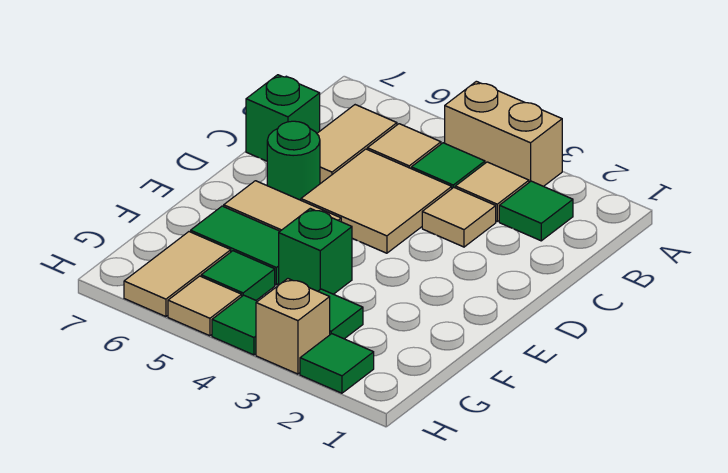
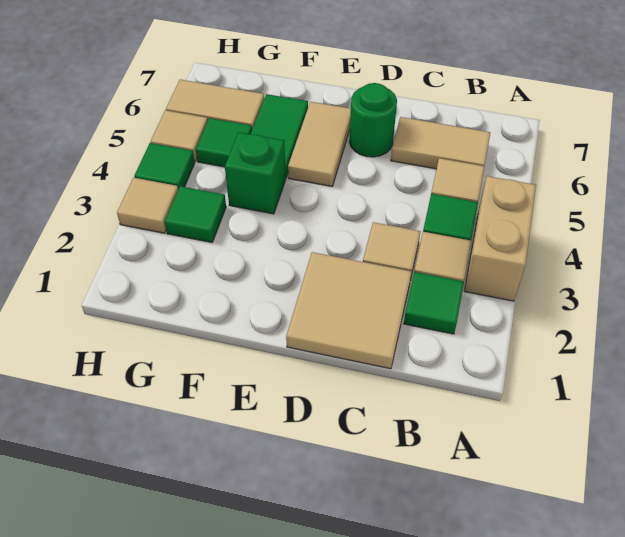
tan 2x2 tile [301,149,452,253] -> tan 2x2 tile moved to [286,252,412,369]
green 1x1 brick [246,75,320,161] -> none
green 1x1 tile [300,334,374,393] -> none
tan 1x1 brick [256,279,330,374] -> tan 1x1 tile [117,178,178,233]

